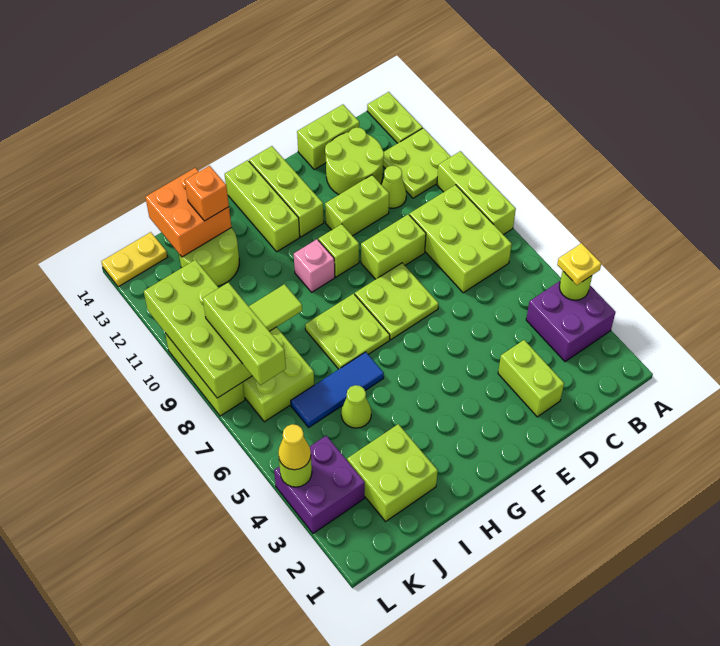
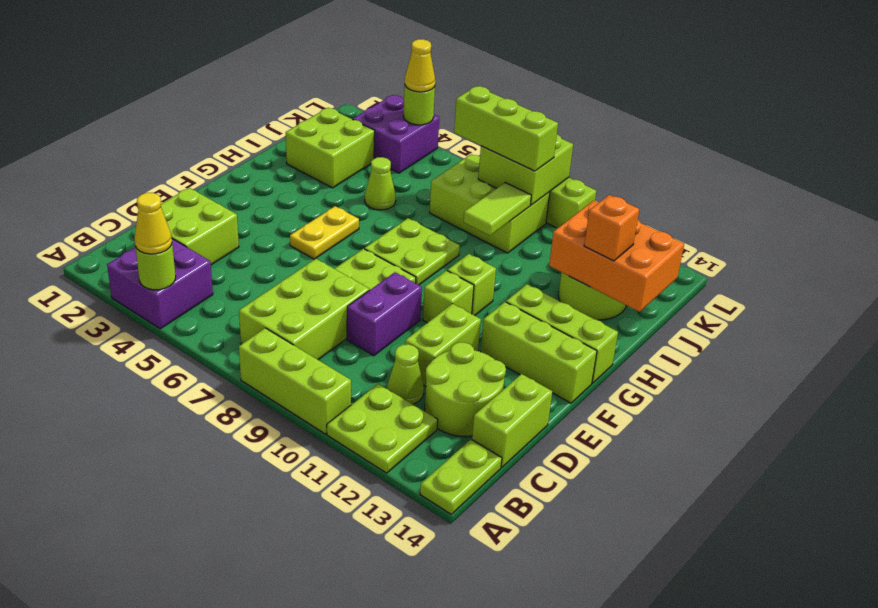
yellow 1x1 plate [557,243,601,285] -> yellow 1x1 cone [134,193,172,254]
lime 1x2 plate [367,92,423,143] -> lime 1x2 plate turned to [420,439,502,514]
lime 2x3 brick [409,185,512,293] -> lime 2x3 brick turned to [239,259,370,360]
lime 1x2 brick [498,340,564,417] -> lime 2x2 brick [161,188,239,265]
lime 1x2 brick [361,214,426,279] -> purple 1x2 brick [347,272,422,356]
pink 1x1 brick [294,239,335,292] -> lime 1x1 brick [447,254,496,316]
blue 1x3 tile [291,352,384,427] -> none
orange 2x2 brick [145,168,231,257] -> orange 2x3 brick [549,201,684,312]
lime 2x4 brick [144,260,252,398] -> lime 2x2 brick [478,134,573,205]
yellow 1x2 plate [101,232,167,287] -> yellow 1x2 plate moved to [290,206,359,259]

